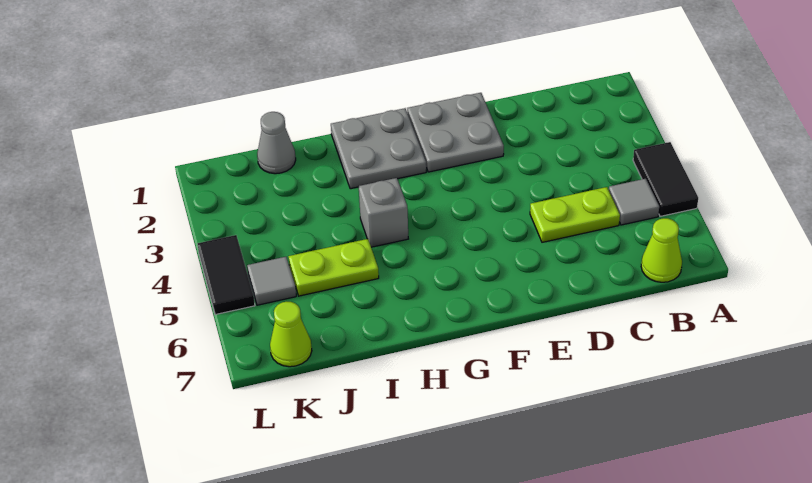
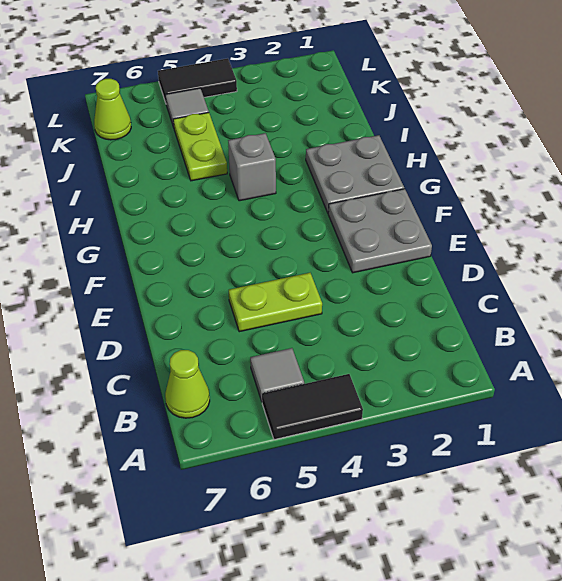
lime 1x2 plate [530,187,620,242] -> lime 1x2 plate turned to [229,273,322,332]
grey 1x1 cone [257,112,296,174] -> none

